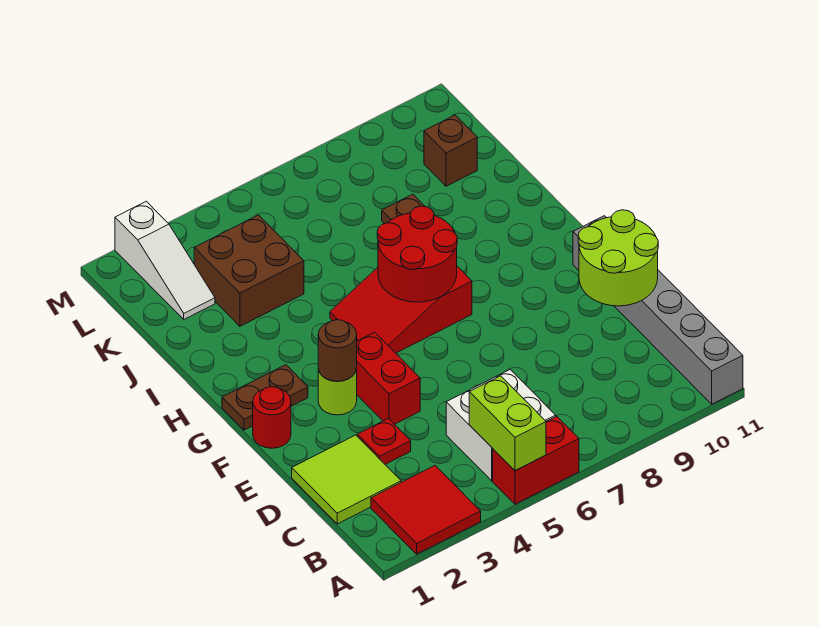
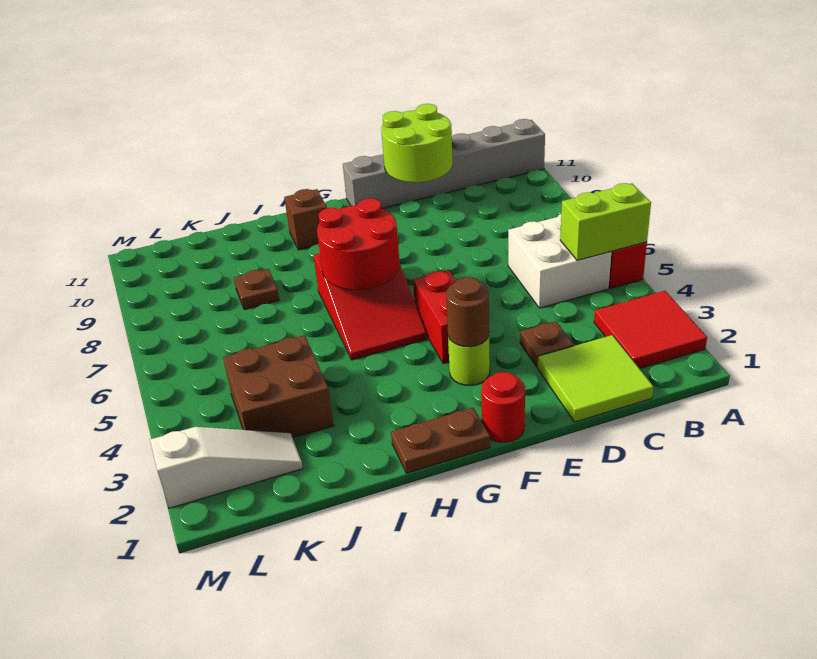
red 1x1 plate [357,419,411,464] -> brown 1x1 plate [520,321,574,367]
red 1x2 brick [357,332,420,424] -> red 1x2 brick turned to [413,270,456,364]
brown 1x2 plate [222,365,308,430] -> brown 1x2 plate turned to [391,408,490,473]
brown 1x1 brick [424,115,477,186] -> brown 1x1 brick moved to [284,189,327,250]

